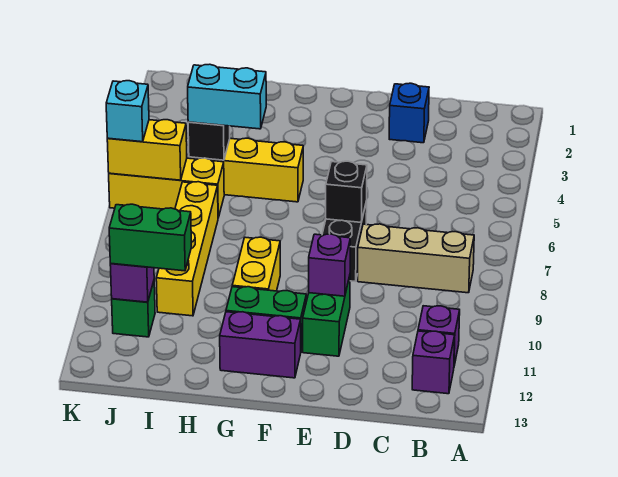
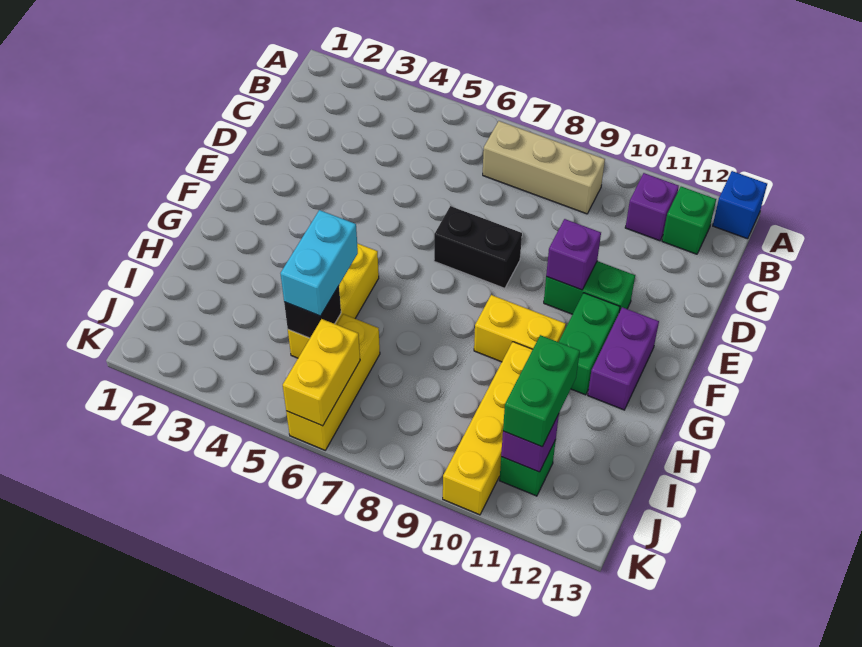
tan 1x3 brick [358,224,474,293] -> tan 1x3 brick turned to [483,121,605,214]
purple 1x1 brick [412,331,455,394] -> green 1x1 brick [662,187,716,254]
blue 1x1 brick [389,83,429,143] -> blue 1x1 brick moved to [713,171,767,239]
black 1x1 brick [326,161,367,222] -> none
yellow 1x4 brick [156,182,218,316] -> yellow 1x4 brick turned to [443,342,533,515]
cyan 1x1 brick [106,81,149,142] -> none

